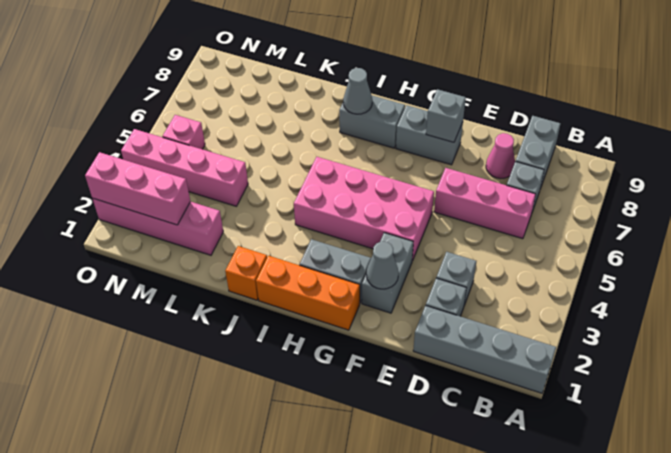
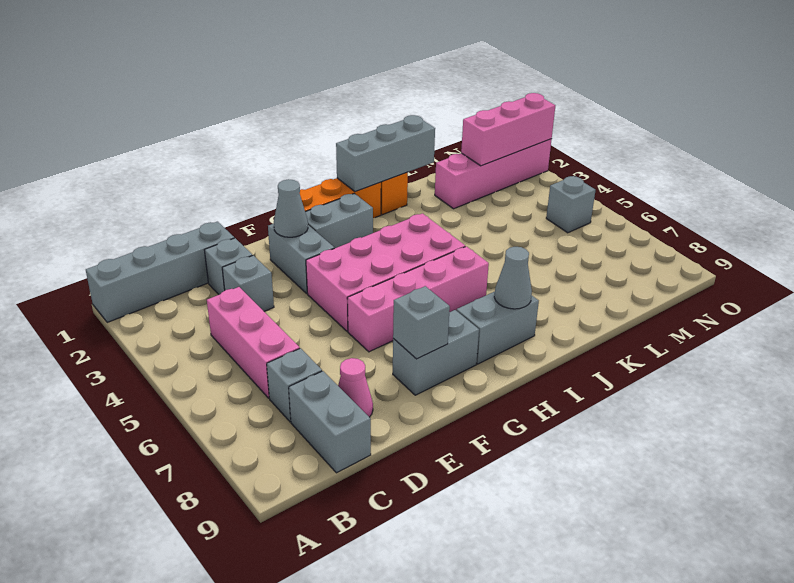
pink 1x3 brick [434,168,536,239] -> pink 1x3 brick turned to [207,287,300,398]
none -> grey 1x3 brick [336,115,435,191]
pink 1x4 brick [121,129,248,206] -> pink 1x4 brick moved to [347,246,489,352]
pink 1x1 brick [162,115,205,149] -> grey 1x1 brick [546,176,595,233]

